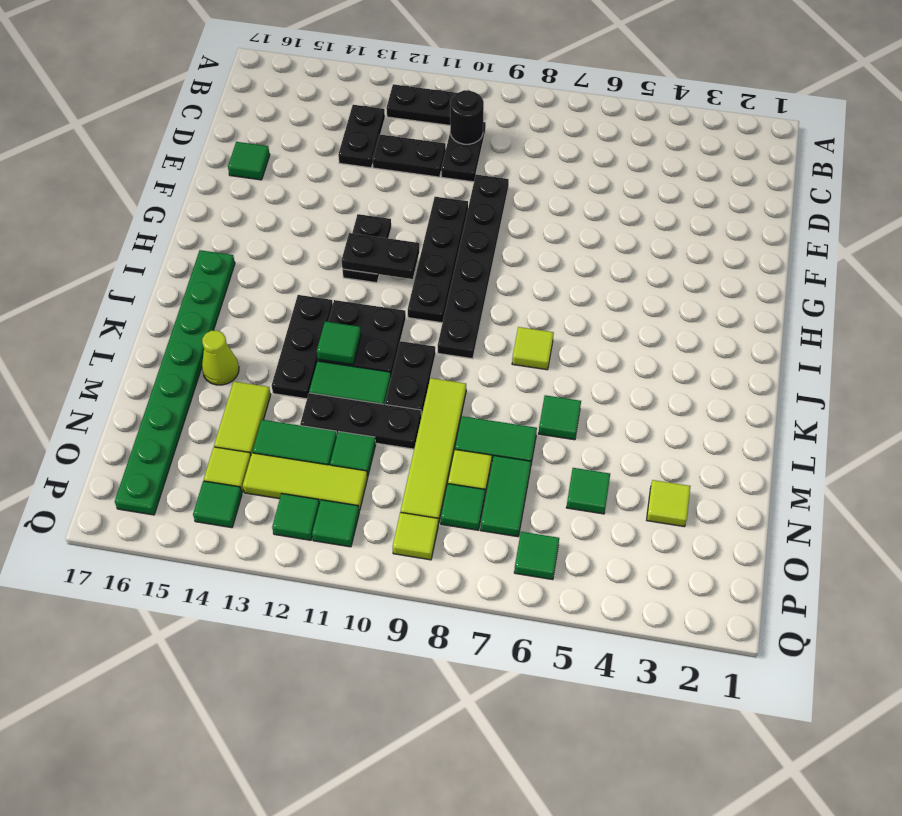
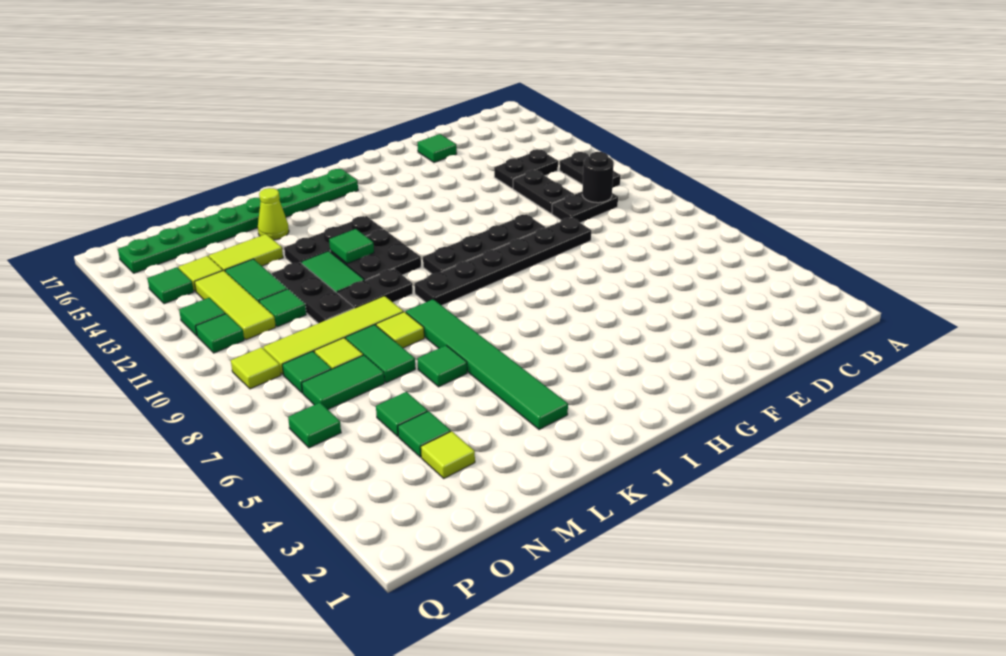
black 1x2 plate [342,214,391,283] -> none
black 1x2 plate [342,233,419,279] -> none
lime 1x1 tile [512,327,554,370] -> lime 1x1 tile moved to [376,312,424,348]
none -> green 1x6 tile [406,299,568,430]
none -> green 1x1 tile [398,411,451,457]

